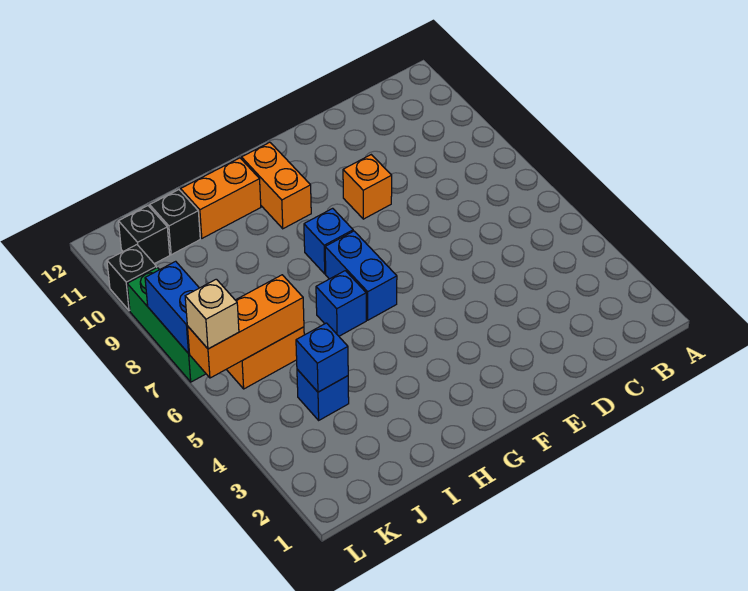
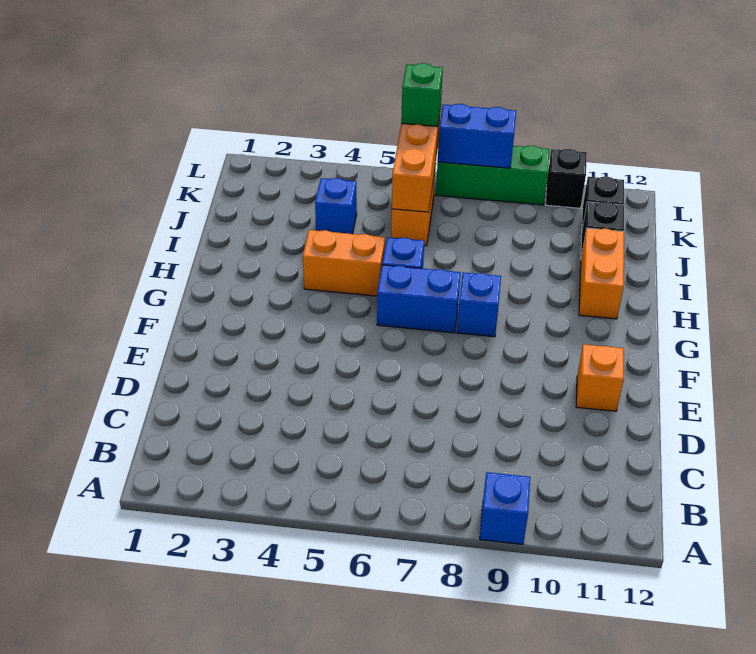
orange 1x1 brick [343,155,392,219] -> orange 1x1 brick moved to [576,344,624,411]
orange 1x2 brick [242,142,311,229] -> orange 1x2 brick moved to [303,230,385,296]
blue 1x1 brick [296,323,348,392] -> blue 1x1 brick moved to [480,472,530,544]
tan 1x1 brick [185,279,239,349] -> green 1x1 brick [401,63,443,127]

